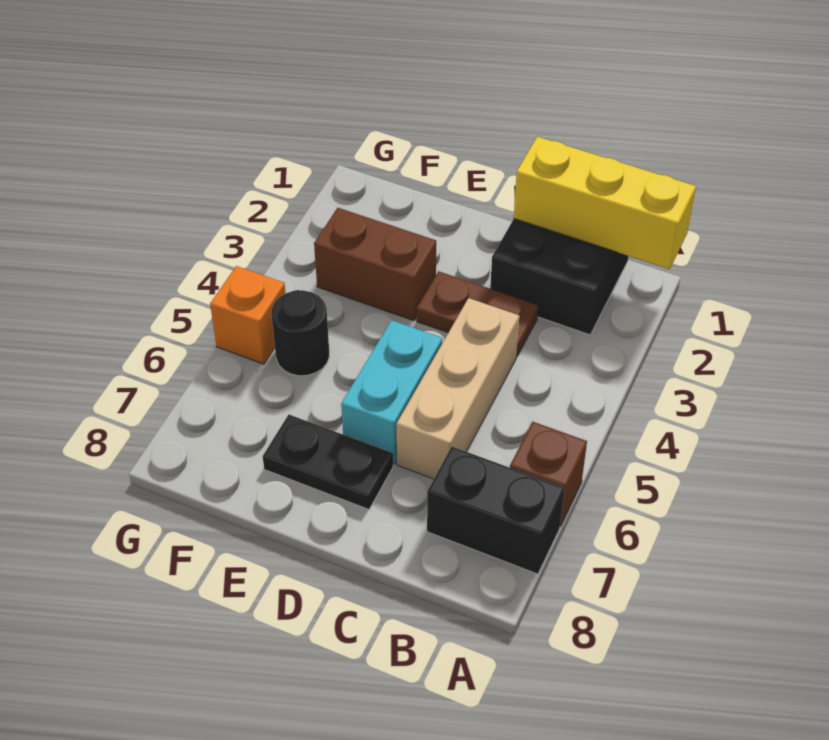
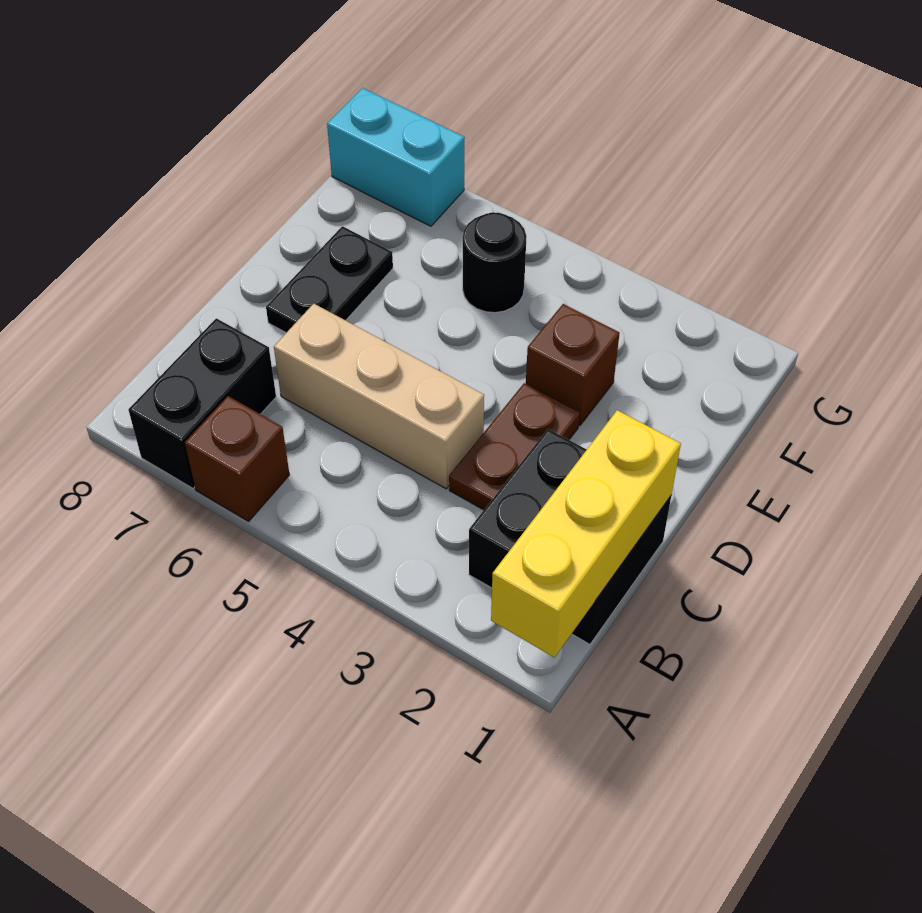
cyan 1x2 brick [341,320,442,464] -> cyan 1x2 brick moved to [327,88,465,226]
brown 1x2 brick [314,208,436,321] -> brown 1x1 brick [526,304,620,426]
orange 1x1 brick [210,266,286,364] -> none

